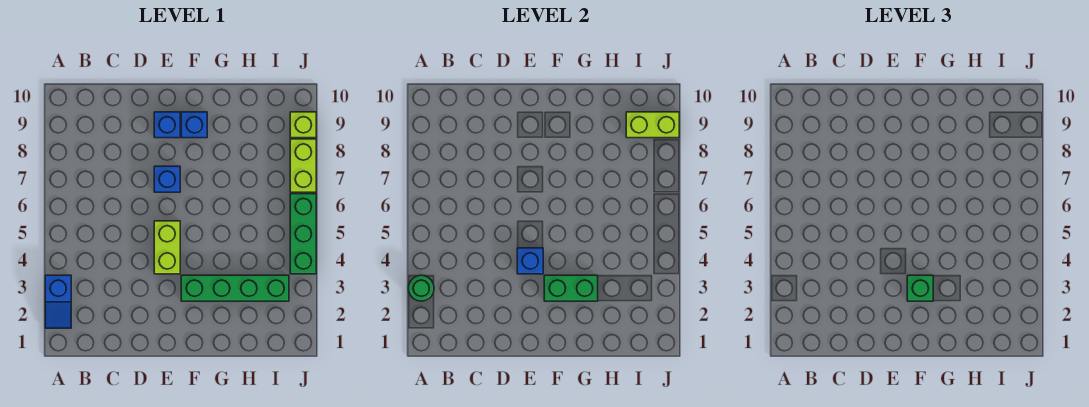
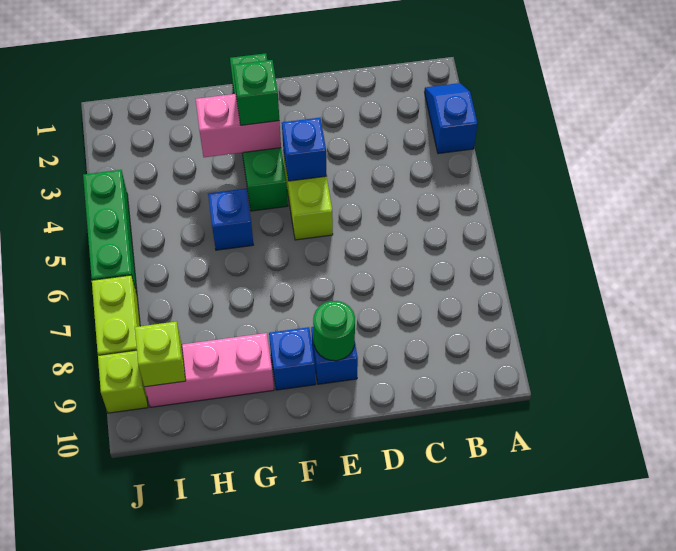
green 1x1 round brick [408,275,434,301] -> green 1x1 round brick moved to [313,301,355,361]
blue 1x1 brick [154,166,180,192] -> blue 1x1 brick moved to [208,189,253,250]
green 1x4 brick [181,275,289,301] -> green 1x4 brick turned to [230,53,288,211]
green 1x2 brick [544,275,598,301] -> pink 1x2 brick [196,94,281,157]
none -> pink 1x3 brick [145,333,274,407]
lime 1x2 brick [626,112,679,138] -> lime 1x1 brick [135,322,186,387]

